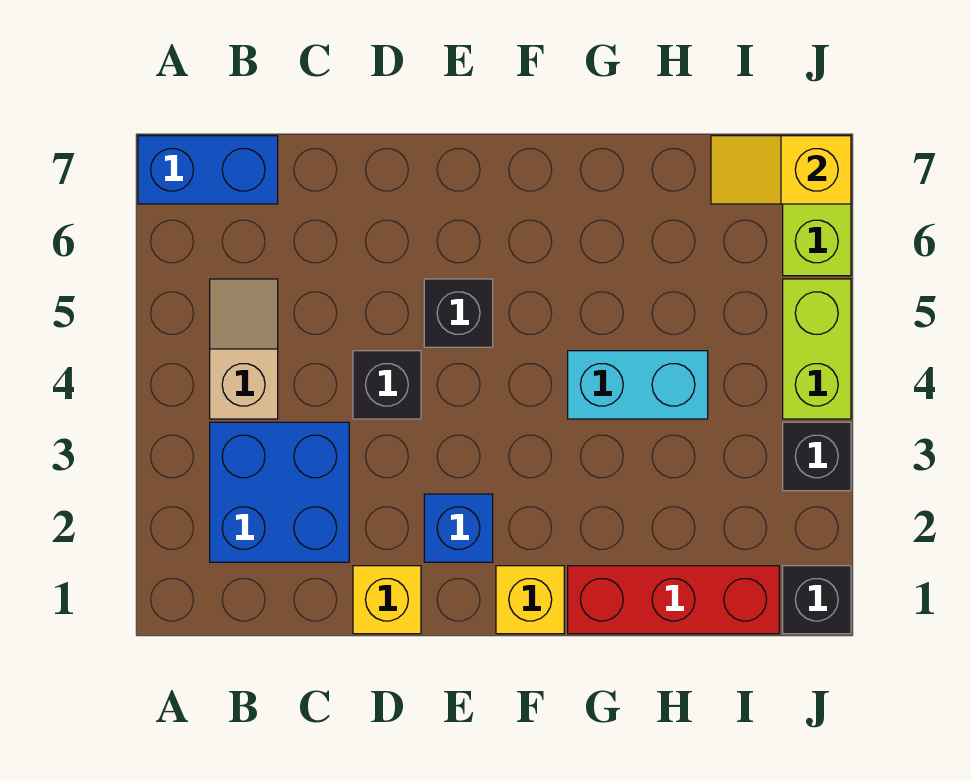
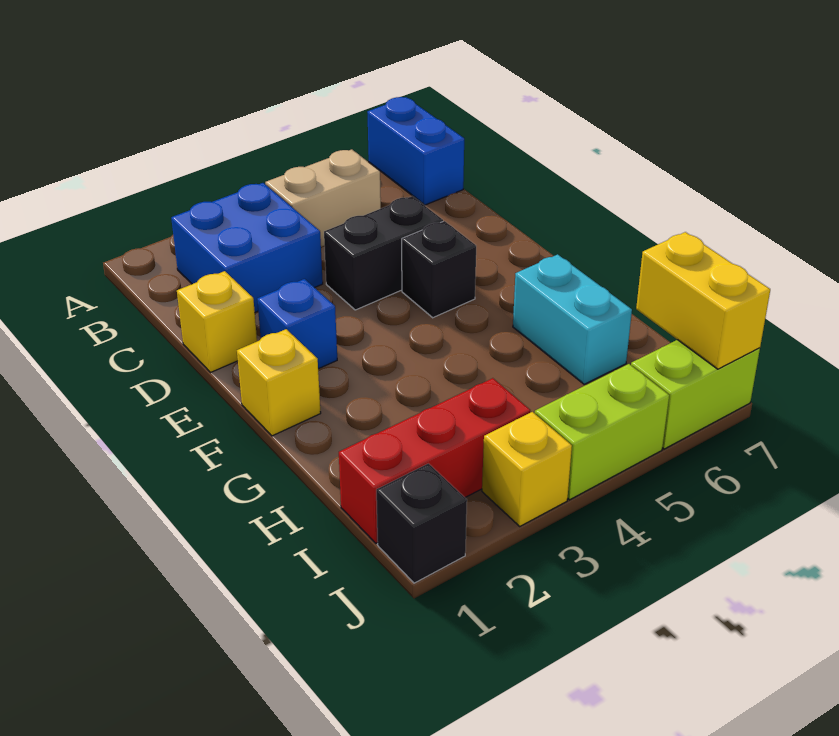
tan 1x2 slope [210,279,278,419] -> tan 1x2 brick [265,149,381,247]
black 1x1 brick [353,351,421,419] -> black 1x2 brick [324,196,443,310]
red 1x3 brick [568,566,779,634] -> red 1x3 brick turned to [339,378,530,543]
cyan 1x2 brick [568,351,708,419] -> cyan 1x2 brick moved to [513,254,632,384]
yellow 1x2 slope [711,136,851,204] -> yellow 1x2 brick [636,232,770,369]
black 1x1 brick [783,422,851,491] -> yellow 1x1 brick [482,412,572,526]

